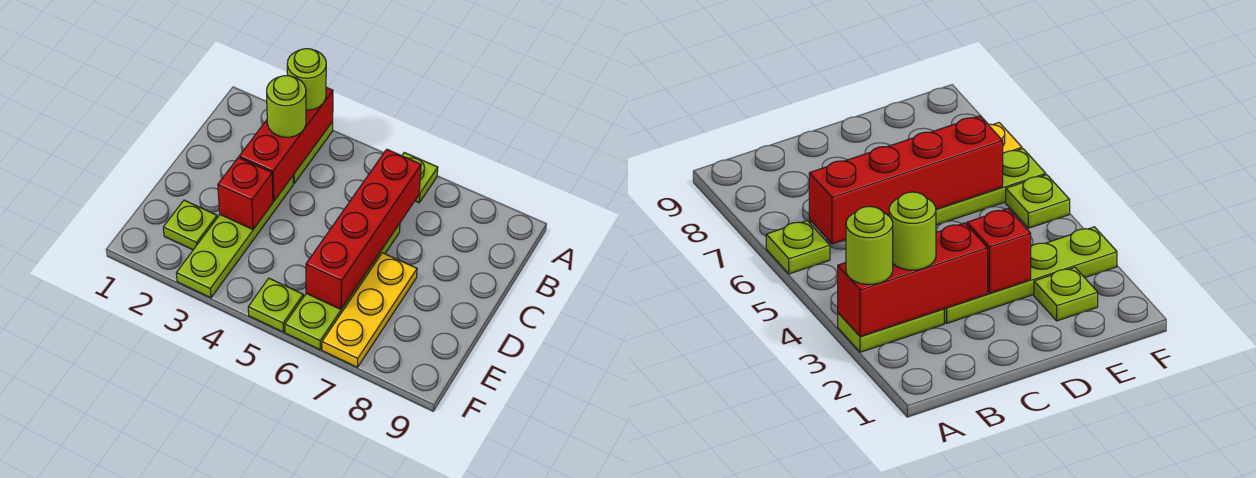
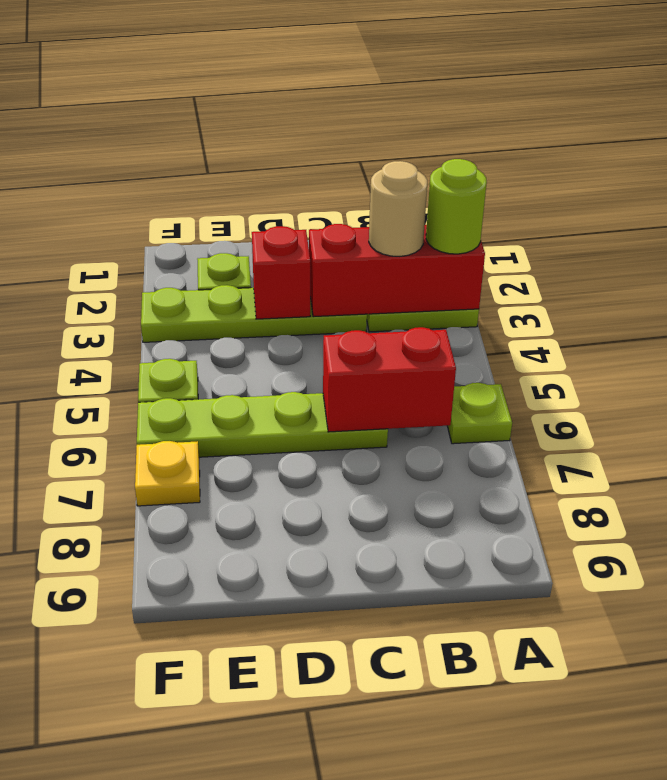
lime 1x1 round brick [267,76,306,137] -> tan 1x1 round brick [369,161,427,256]
red 1x4 brick [306,149,421,309] -> red 1x2 brick [323,327,456,432]
yellow 1x3 plate [322,253,417,367] -> yellow 1x1 plate [135,441,200,506]

